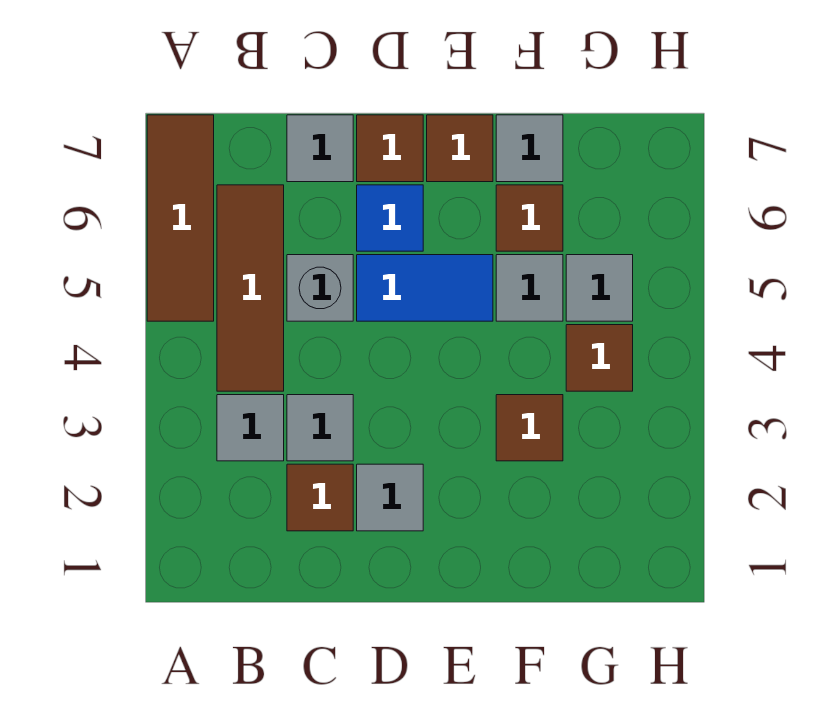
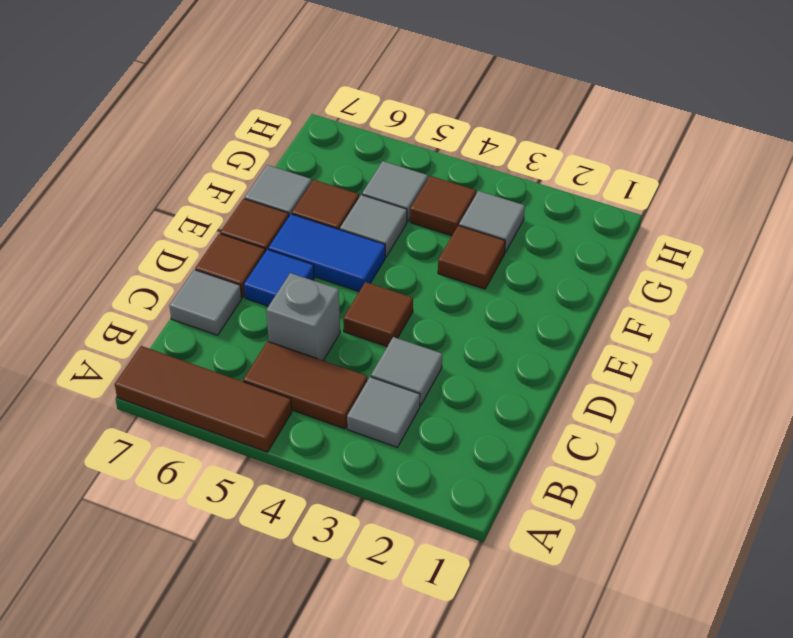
brown 1x3 tile [217,185,284,391] -> brown 1x2 tile [243,341,367,429]
brown 1x1 tile [287,464,353,531] -> brown 1x1 tile moved to [343,282,413,347]
grey 1x1 tile [357,464,423,531] -> grey 1x1 tile moved to [459,191,525,252]
blue 1x2 tile [357,255,493,321] -> blue 1x2 tile turned to [268,214,385,291]

